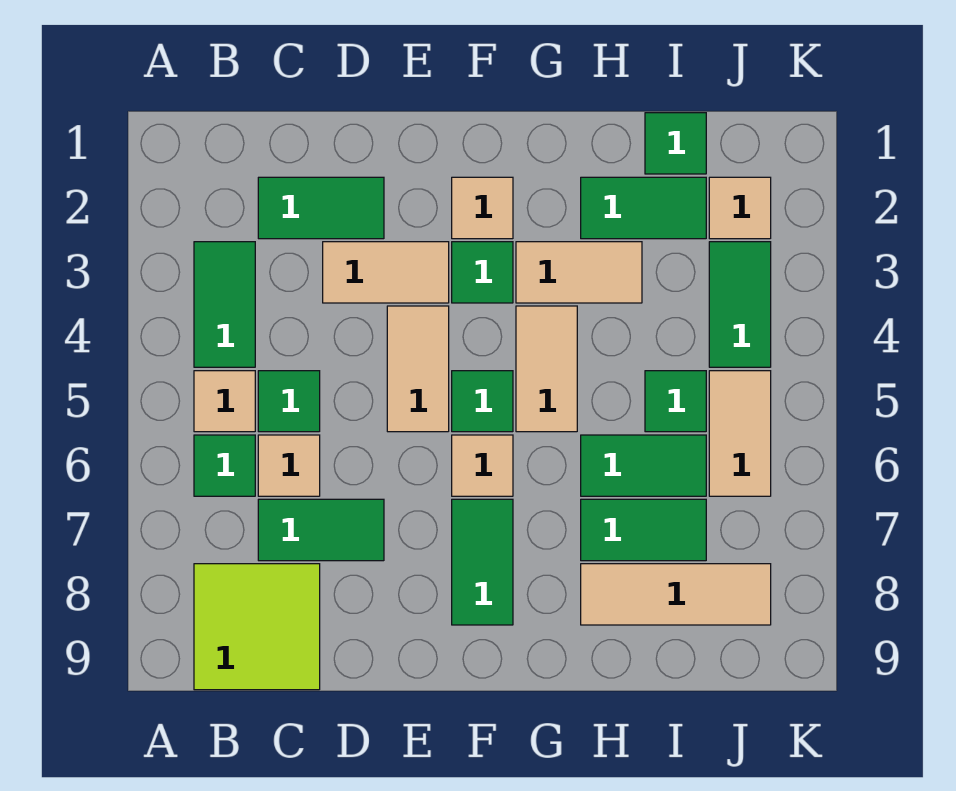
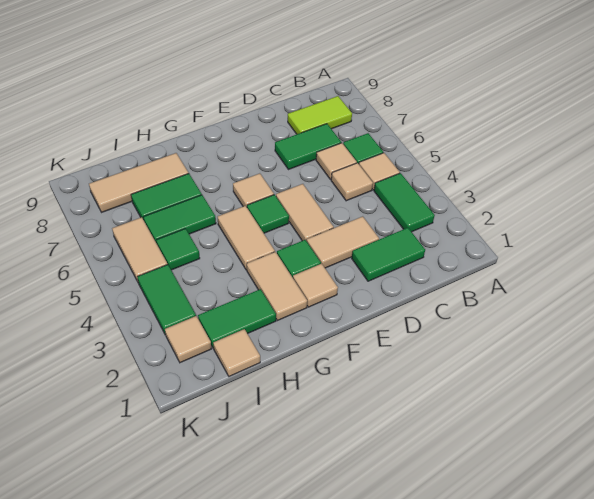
lime 2x2 tile [194,564,320,690] -> lime 1x2 tile [288,96,352,134]
green 1x1 tile [258,371,320,432] -> tan 1x1 tile [331,163,373,201]
green 1x2 tile [452,499,513,625] -> none
tan 1x2 tile [516,242,642,303] -> tan 1x2 tile turned to [247,252,307,321]
green 1x1 tile [645,113,706,174] -> tan 1x1 tile [213,329,260,376]

